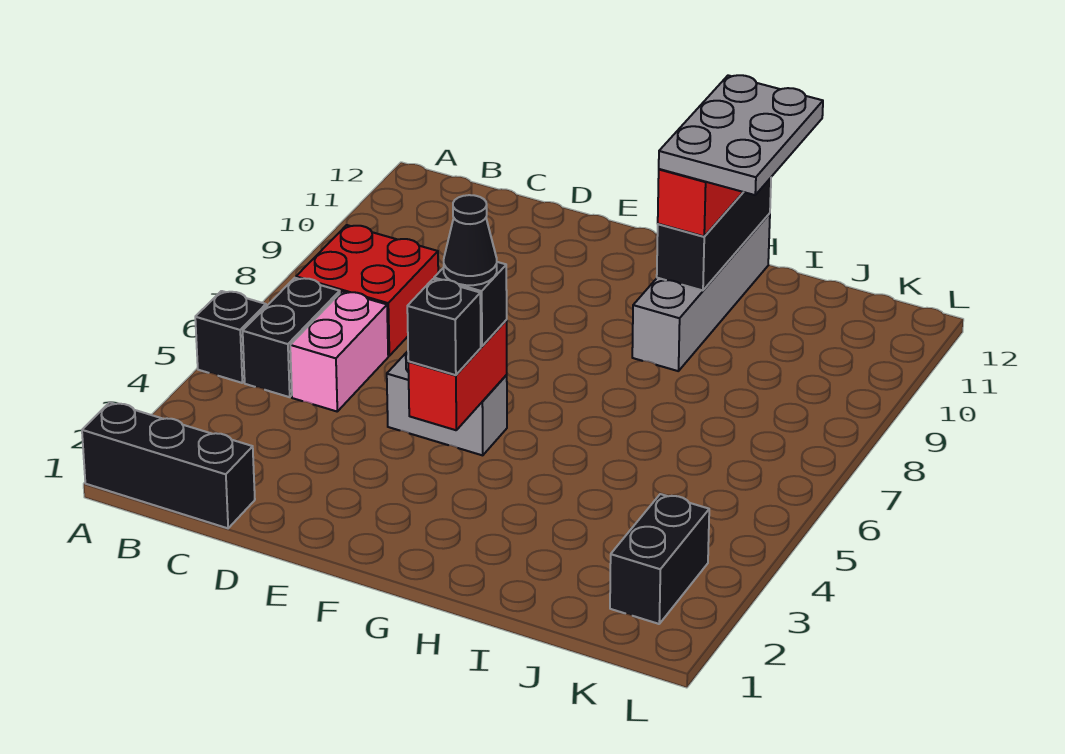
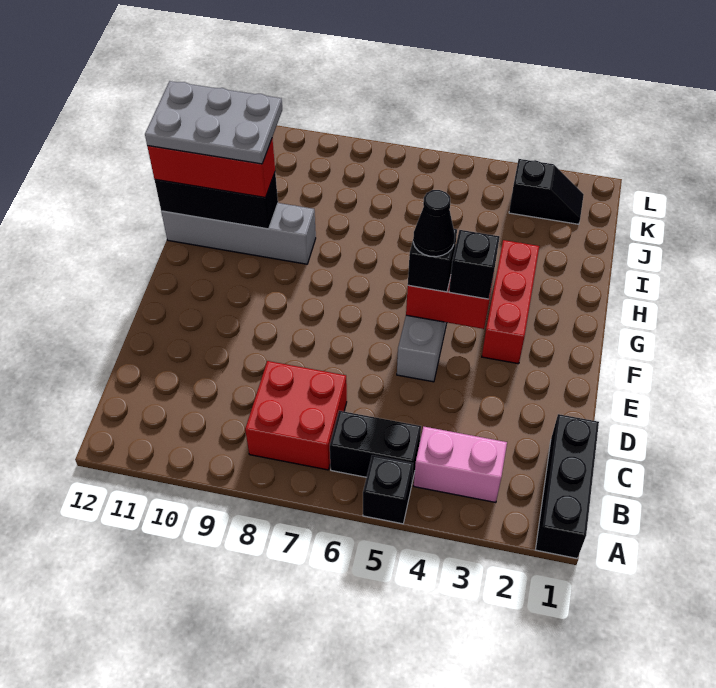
pink 1x2 brick [290,292,388,411] -> pink 1x2 brick moved to [414,427,507,502]
none -> red 1x3 brick [482,240,539,364]
black 1x2 brick [610,494,709,624] -> black 1x2 slope [509,159,584,224]

